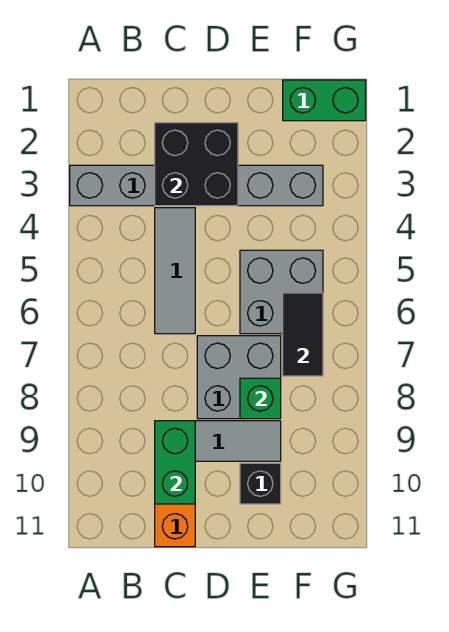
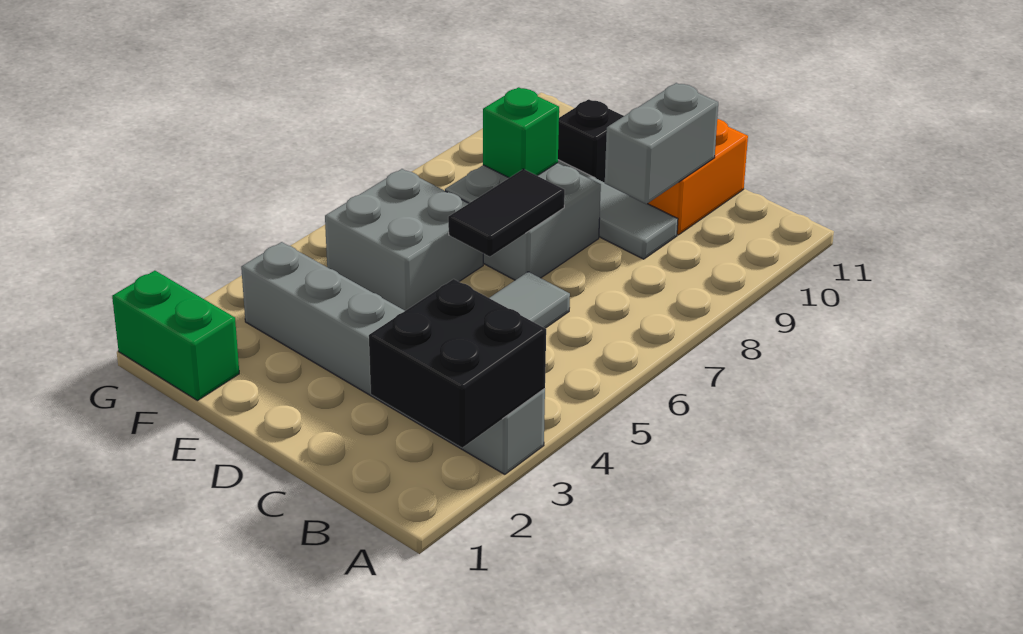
black 2x2 brick [155,123,238,206] -> black 2x2 brick moved to [369,279,546,448]
green 1x2 brick [155,421,195,504] -> grey 1x2 brick [605,83,718,204]
black 1x2 tile [283,293,323,376] -> black 1x2 tile moved to [448,169,565,257]

